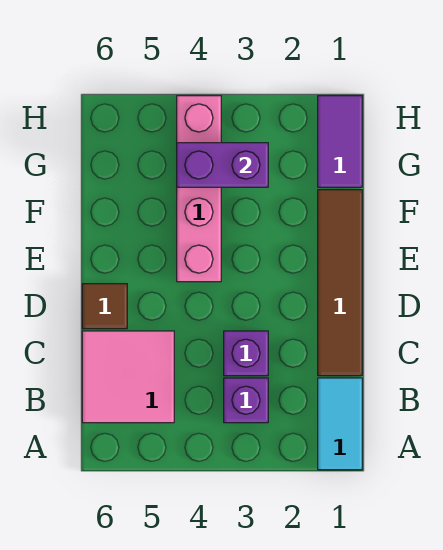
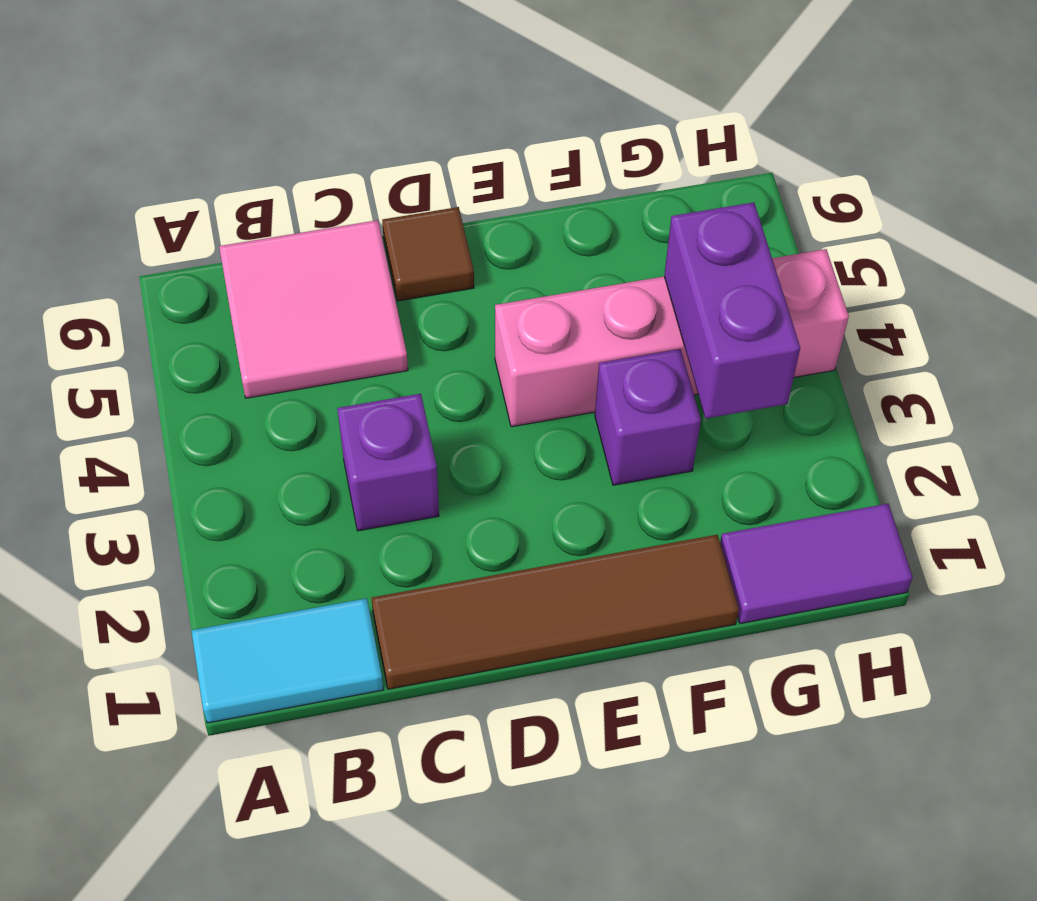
purple 1x1 brick [224,378,268,423] -> purple 1x1 brick moved to [595,349,701,485]

